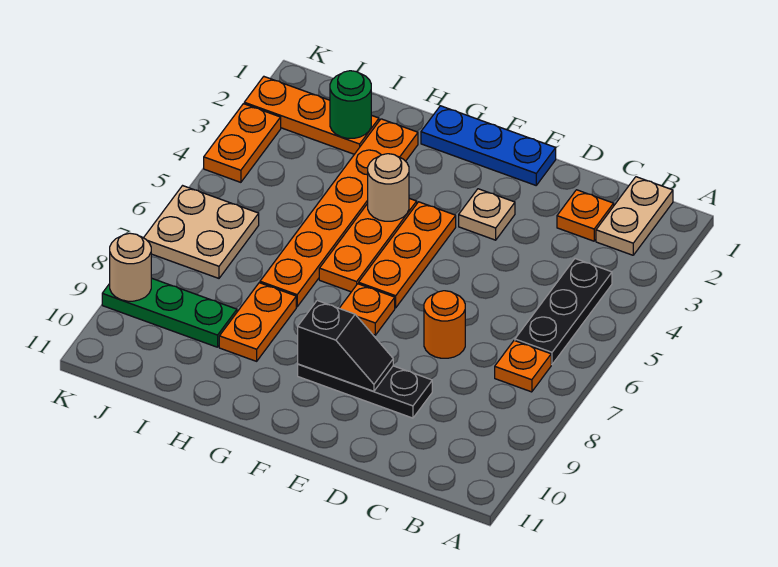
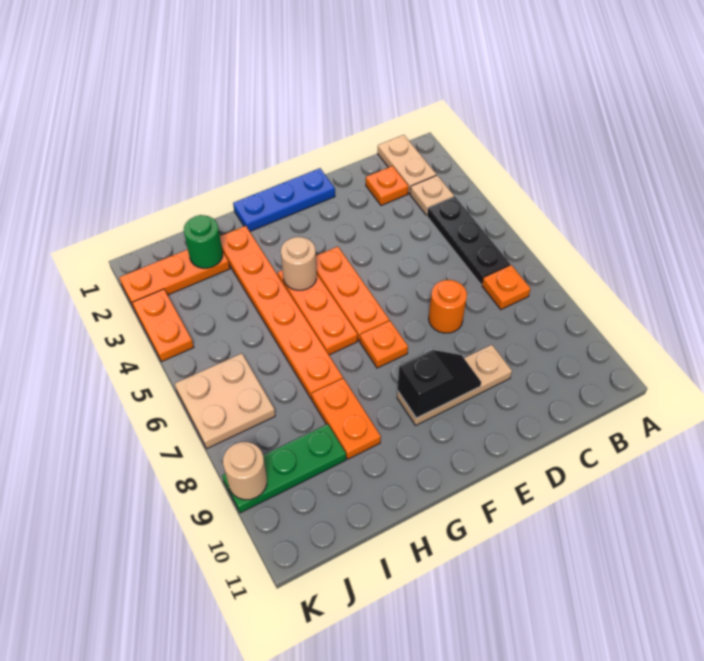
black 1x3 plate [298,364,432,418] -> tan 1x3 plate [397,345,512,425]
tan 1x1 plate [459,189,515,240] -> tan 1x1 plate moved to [410,175,454,215]

